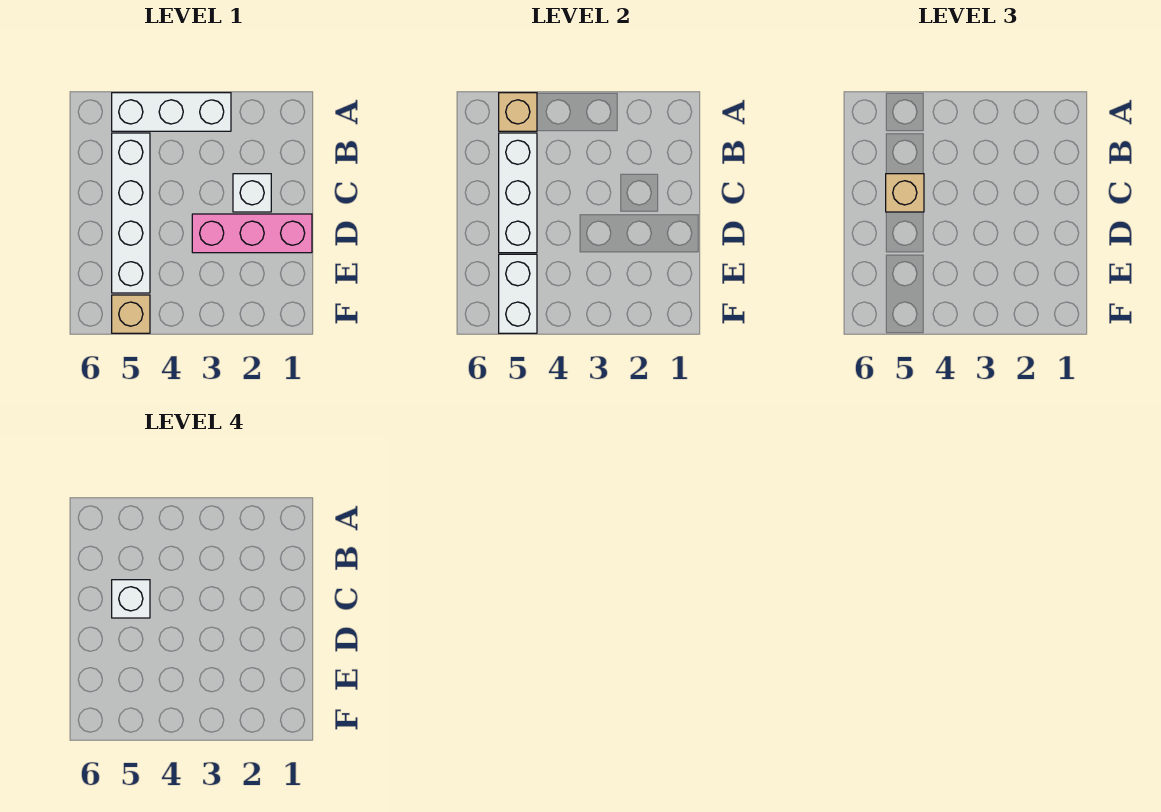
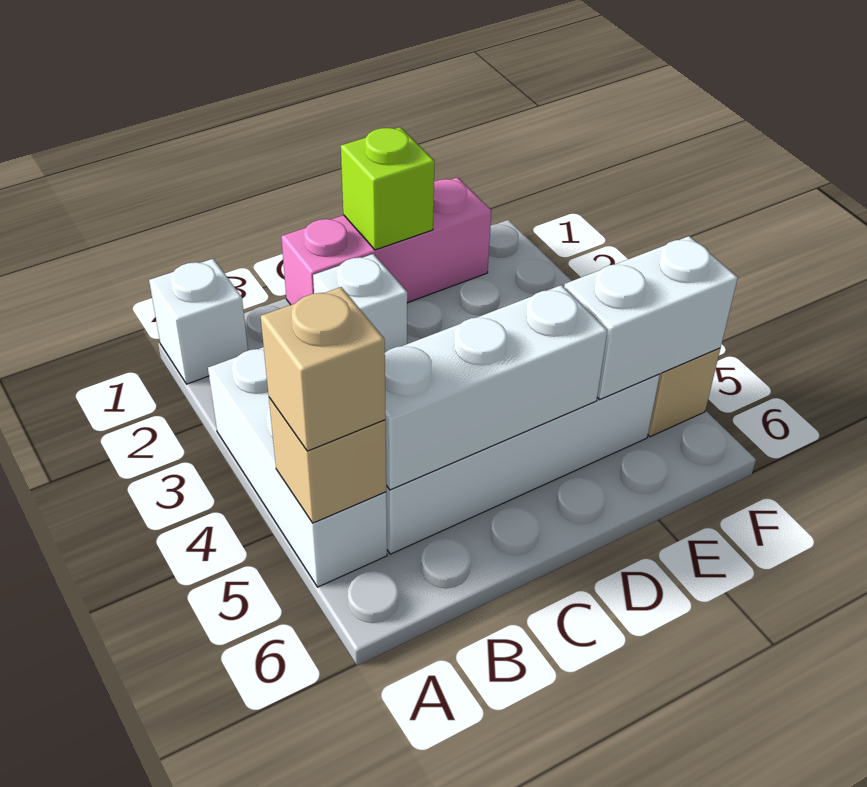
tan 1x1 brick [886,174,924,212] -> tan 1x1 brick moved to [260,287,386,451]
white 1x1 brick [112,580,150,618] -> white 1x1 brick moved to [149,259,248,384]
pink 1x3 brick [192,214,312,253] -> pink 1x3 brick turned to [281,178,491,305]
none -> lime 1x1 brick [341,127,435,250]

